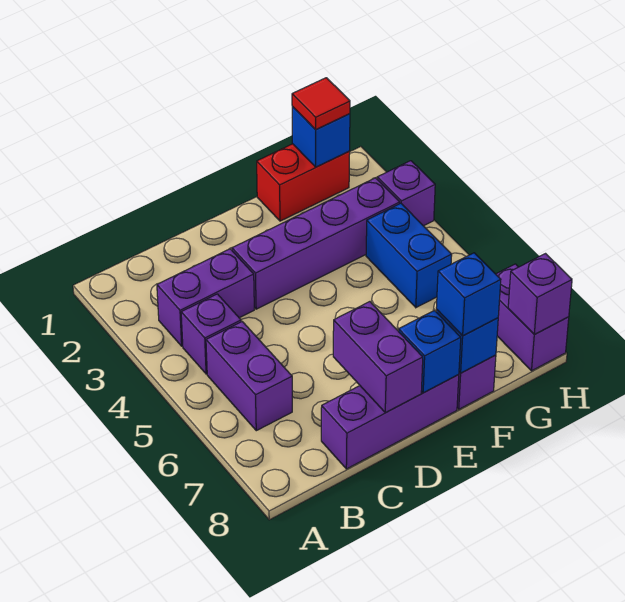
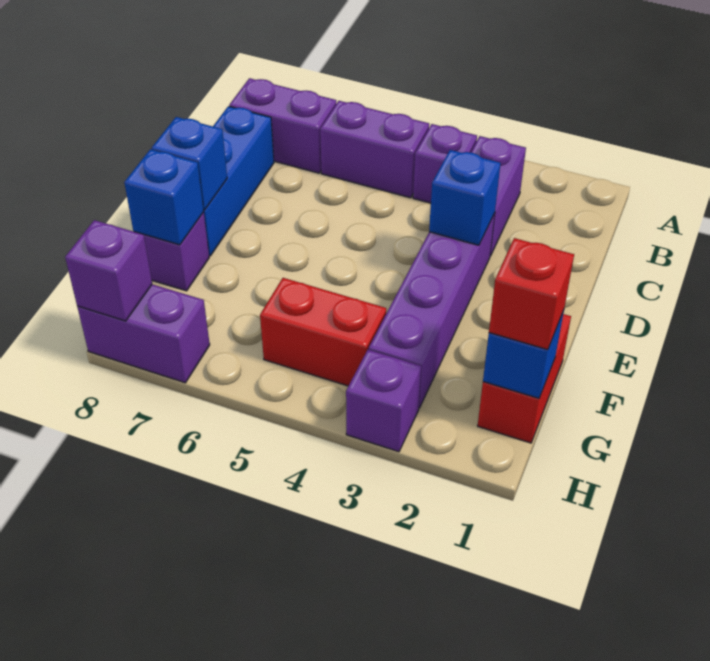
purple 1x3 brick [321,375,459,469] -> blue 1x3 brick [204,106,274,256]
purple 1x2 brick [333,302,423,413] -> purple 1x2 brick moved to [229,78,336,173]
blue 1x1 brick [436,253,501,336] -> blue 1x1 brick moved to [429,150,500,245]
red 1x1 tile [292,78,350,130] -> red 1x1 brick [489,238,574,350]
blue 1x2 brick [366,203,452,308] -> red 1x2 brick [260,278,386,386]

